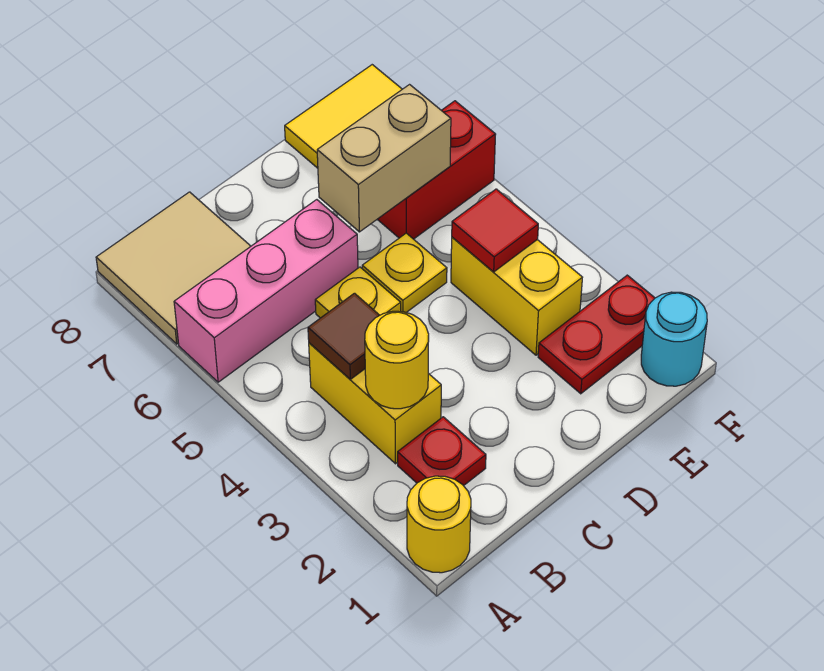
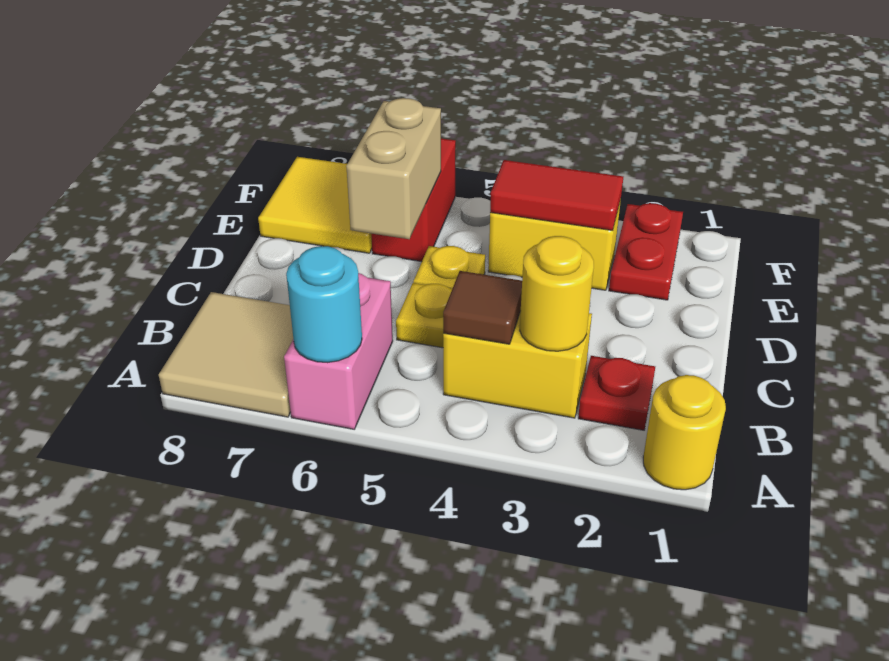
pink 1x3 brick [174,200,358,382] -> pink 1x2 brick [284,273,393,429]
red 1x1 tile [452,189,538,272] -> red 1x2 tile [490,160,623,230]
cyan 1x1 round brick [641,292,707,386] -> cyan 1x1 round brick moved to [286,246,362,363]

